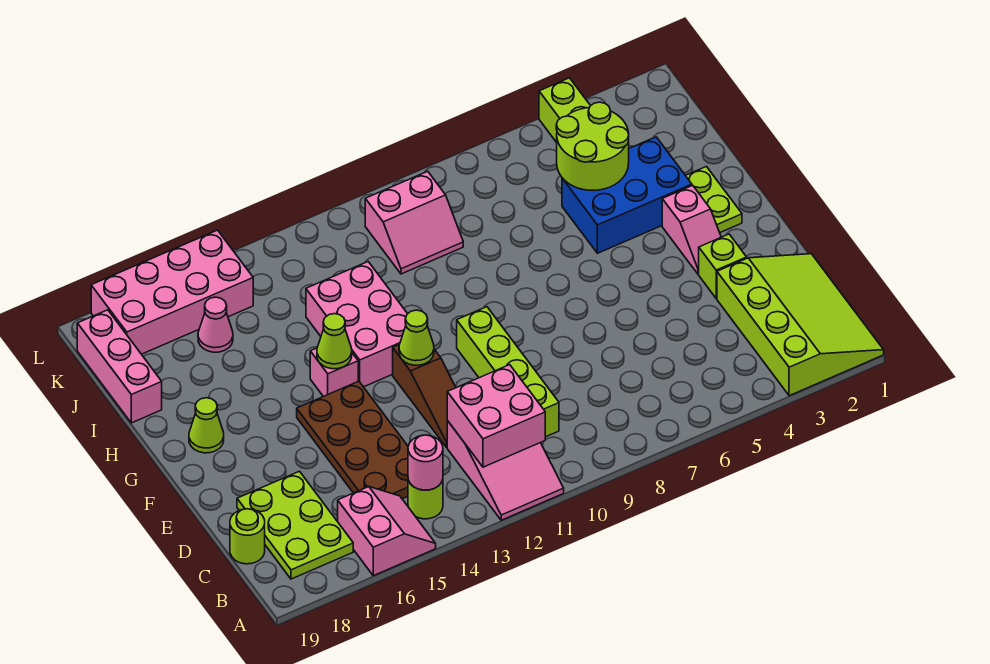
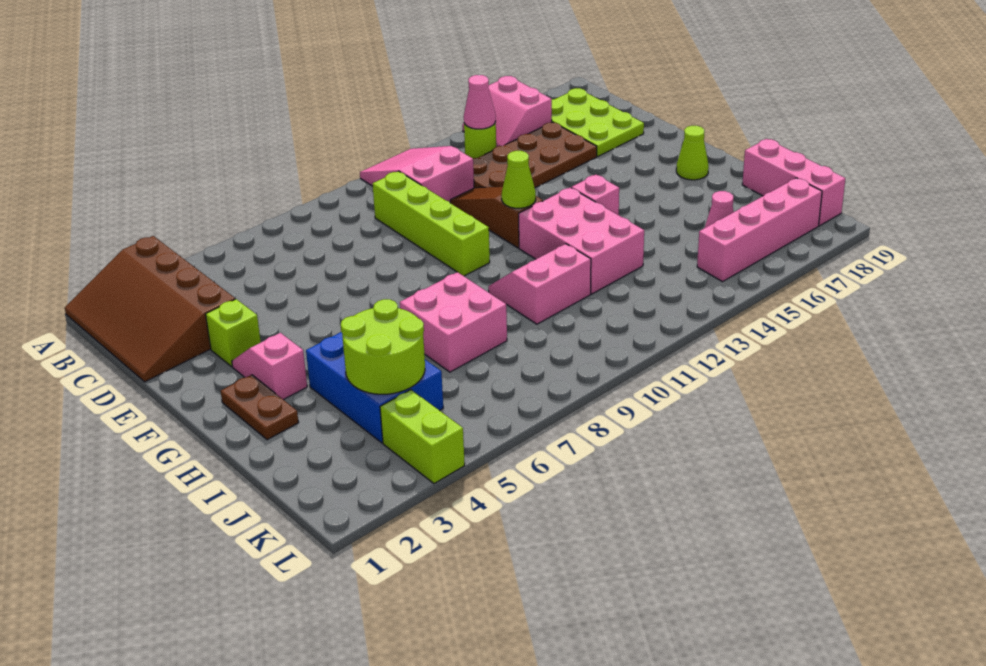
lime 3x4 slope [717,254,884,396] -> brown 3x4 slope [65,236,235,382]
pink 2x2 brick [447,365,545,467] -> pink 2x2 brick moved to [400,272,507,372]
pink 1x1 round brick [408,435,443,490] -> pink 1x1 cone [464,75,496,129]
brown 2x4 plate [297,381,408,499] -> brown 2x4 plate turned to [473,122,597,188]
lime 1x1 round brick [230,509,265,564] -> none
lime 1x2 plate [685,167,742,233] -> brown 1x2 plate [221,375,299,440]
lime 1x1 cone [317,314,352,369] -> none
blue 2x3 brick [562,137,692,253] -> blue 2x3 brick turned to [306,332,443,443]
pink 2x2 slope [365,171,463,274] -> pink 2x2 slope moved to [488,244,591,324]
pink 2x4 brick [91,230,253,354] -> pink 1x4 brick [697,178,822,282]

